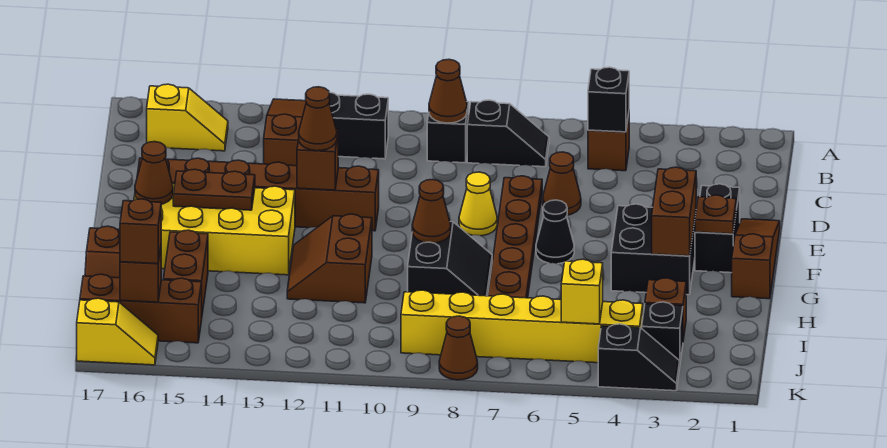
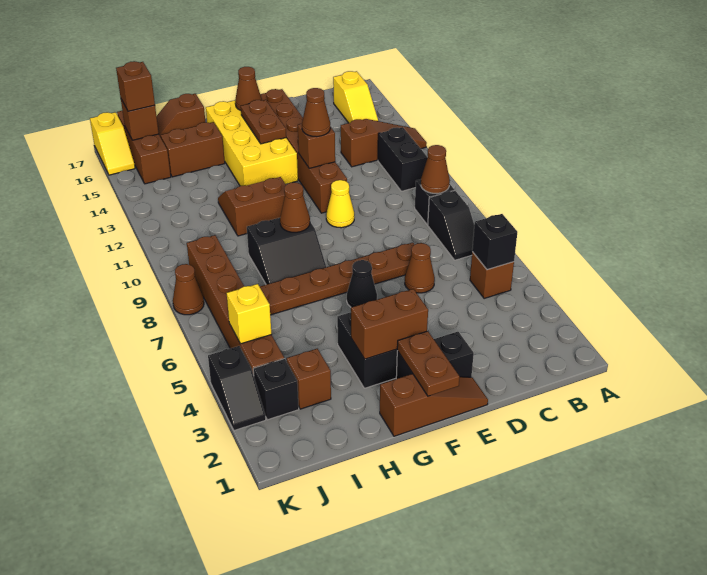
yellow 1x1 cone [459,172,497,236] -> yellow 1x1 cone moved to [326,180,354,228]
brown 1x1 plate [695,195,736,234] -> brown 1x2 plate [397,331,460,396]
yellow 1x6 brick [401,290,643,363] -> brown 1x6 brick [187,235,284,375]

